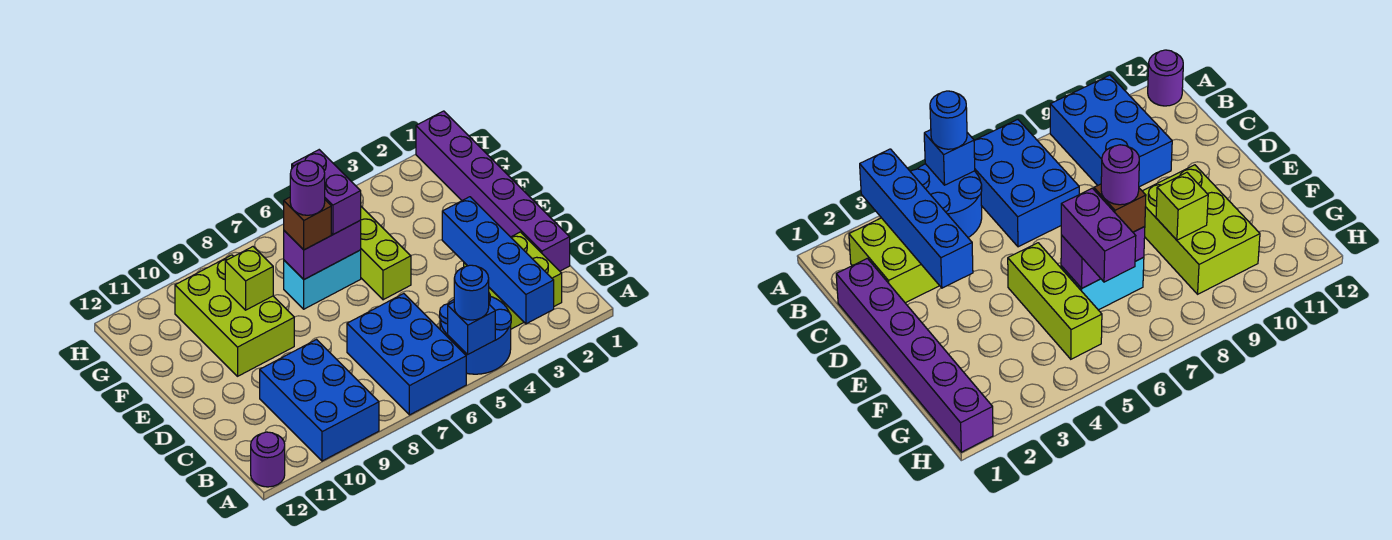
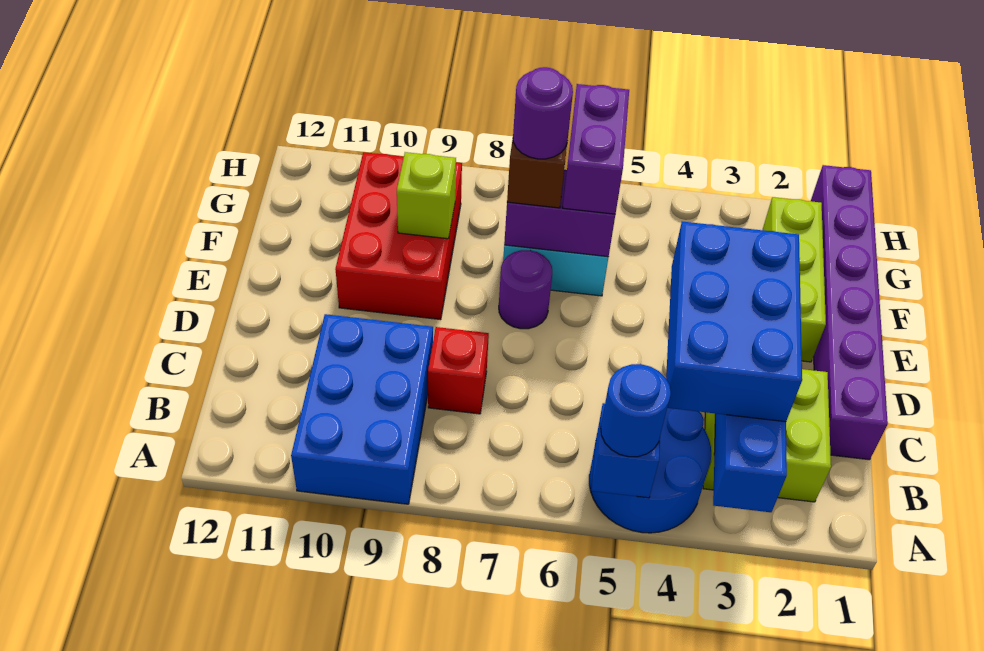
blue 2x3 brick [347,294,466,415] -> blue 2x3 brick moved to [666,222,802,422]
purple 1x1 round brick [251,432,285,487] -> purple 1x1 round brick moved to [499,250,552,329]
none -> red 1x1 brick [428,327,489,414]
lime 1x3 brick [360,207,411,300] -> lime 1x3 brick moved to [763,197,826,362]
lime 2x3 brick [175,255,294,376] -> red 2x3 brick [335,152,462,320]

